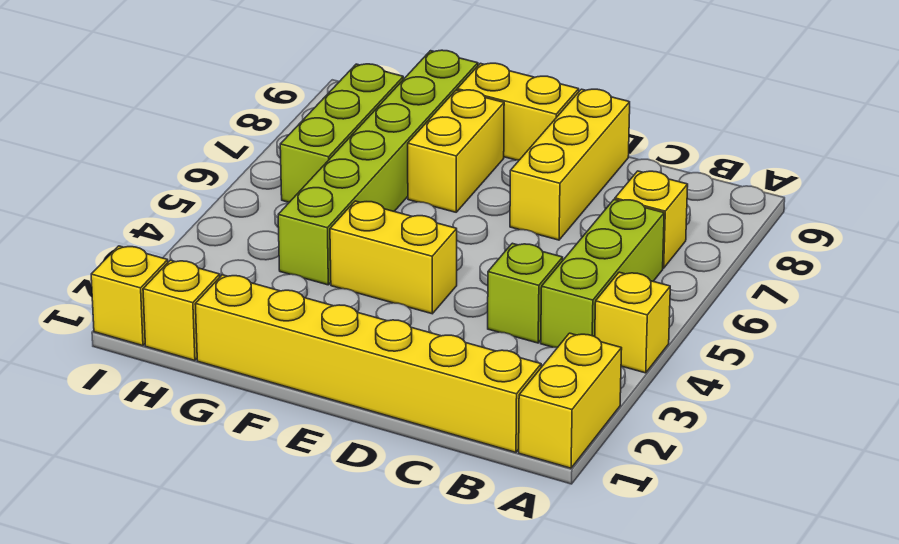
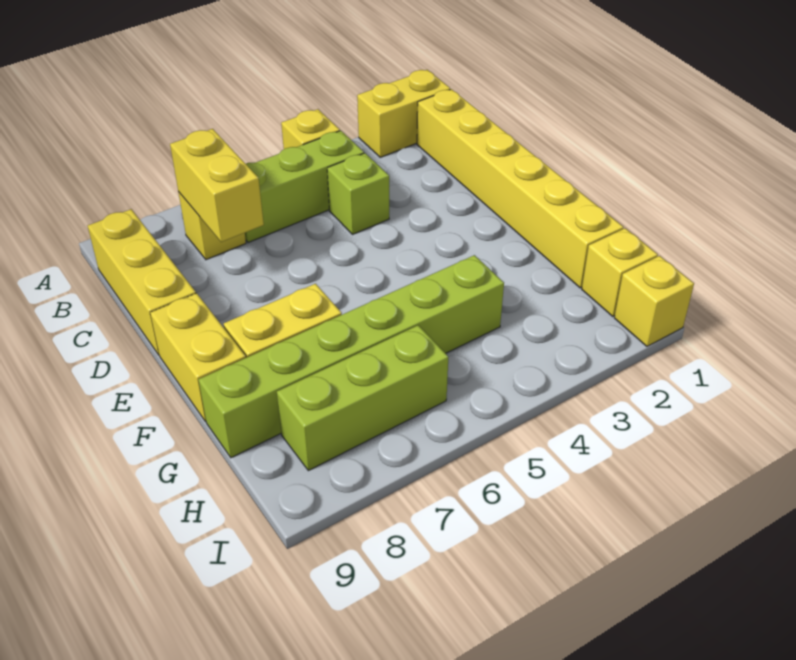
yellow 1x3 brick [510,89,630,240] -> yellow 1x3 brick turned to [88,209,196,355]
yellow 1x2 brick [330,201,457,314] -> yellow 1x2 brick moved to [170,129,264,242]

